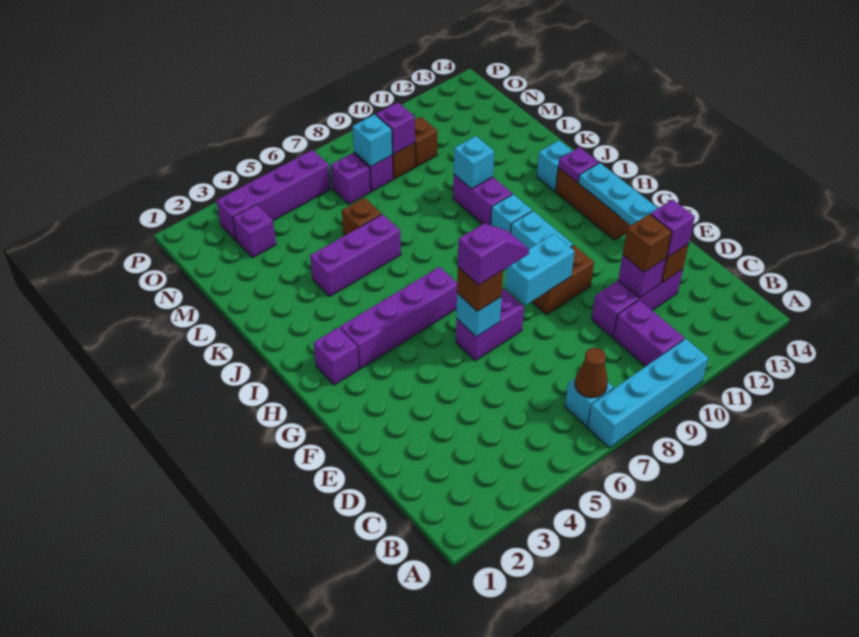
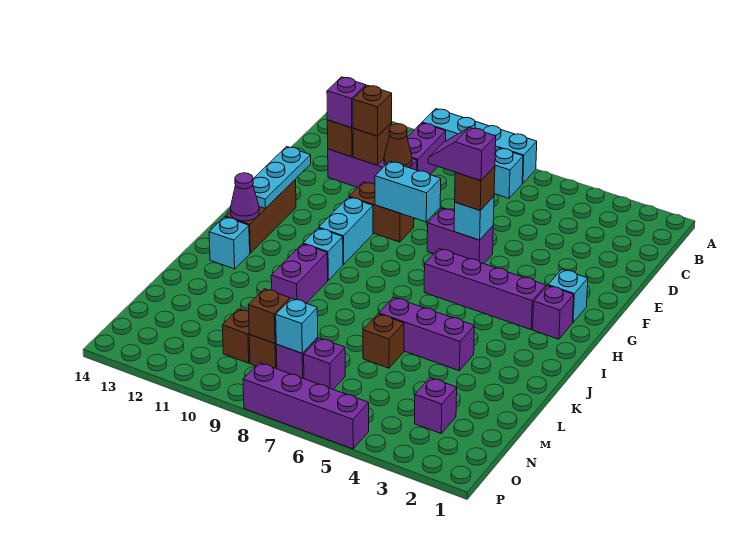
brown 1x1 cone [575,348,608,398] -> brown 1x1 cone moved to [384,124,412,168]
purple 1x1 brick [618,255,666,298] -> brown 1x1 brick [353,123,392,165]
purple 1x1 plate [558,147,599,182] -> purple 1x1 cone [230,173,259,221]
cyan 1x1 brick [454,136,494,189] -> cyan 1x1 brick moved to [548,269,588,322]
purple 1x1 brick [376,102,415,154] -> brown 1x1 brick [248,289,290,343]
purple 1x4 brick [216,150,331,241] -> purple 1x4 brick moved to [243,363,369,449]

